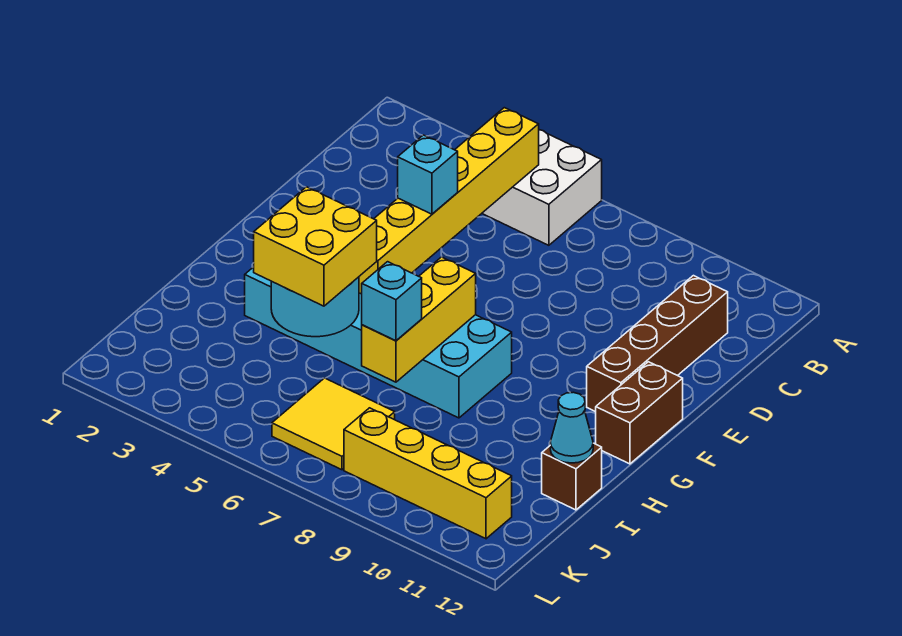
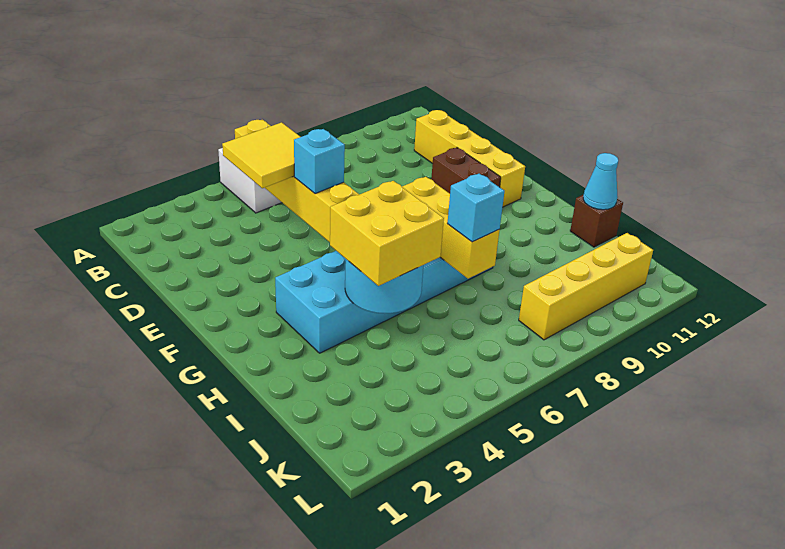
brown 1x4 brick [587,276,728,412] -> yellow 1x4 brick [414,110,525,207]
brown 1x2 brick [596,362,683,464] -> brown 1x2 brick moved to [431,148,501,193]
yellow 2x2 tile [272,378,395,470] -> yellow 2x2 tile moved to [222,122,300,188]

